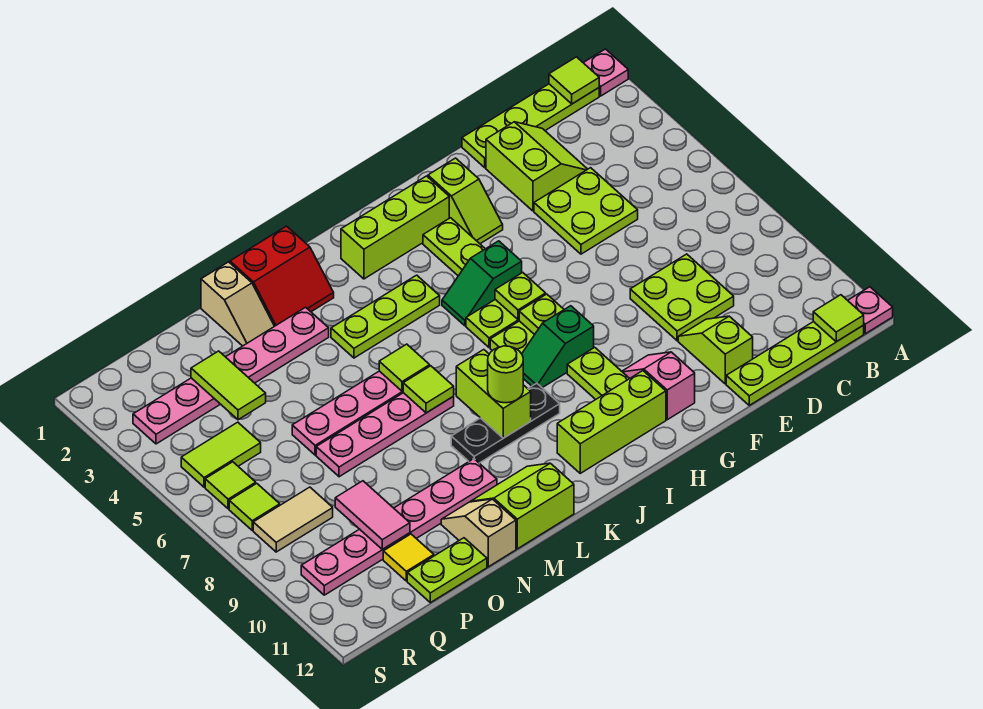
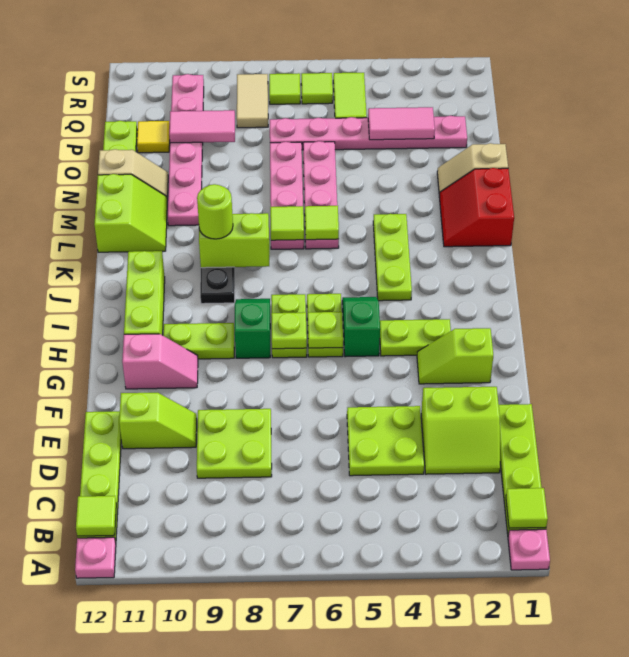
lime 1x3 brick [341,176,449,279] -> none
pink 1x6 plate [133,307,329,444] -> pink 1x6 plate turned to [270,116,467,150]
lime 1x2 tile [191,351,266,420] -> pink 1x2 tile [368,107,435,140]

